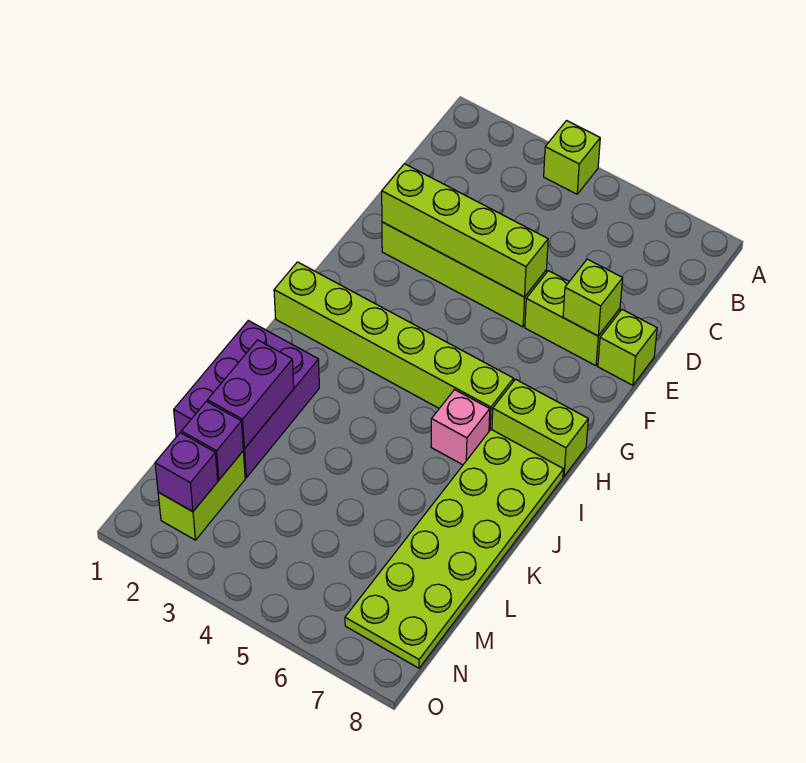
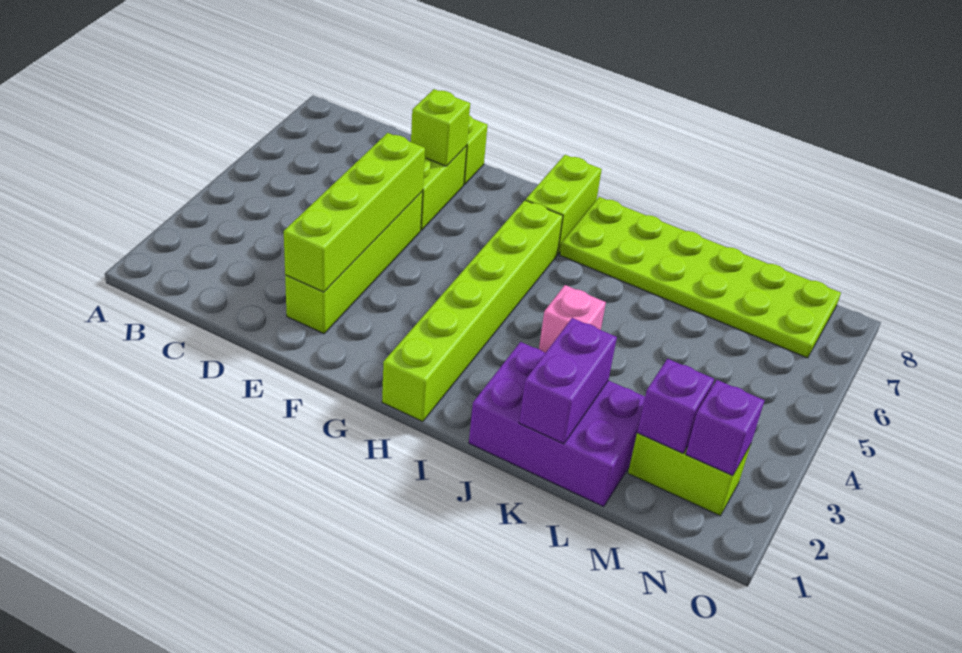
lime 1x1 brick [544,121,600,194] -> none
pink 1x1 brick [431,390,490,465] -> pink 1x1 brick moved to [539,285,606,353]
purple 1x2 brick [208,340,294,449] -> purple 1x2 brick turned to [519,318,617,444]

